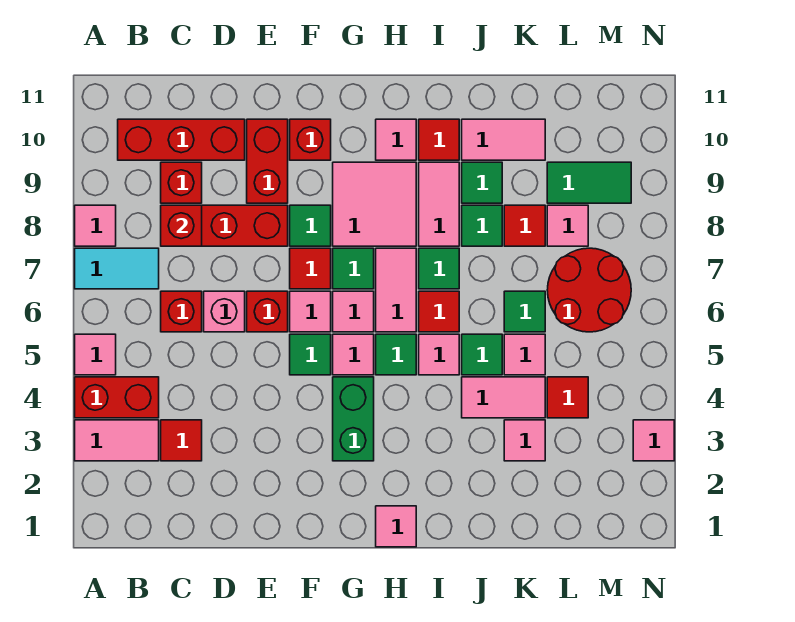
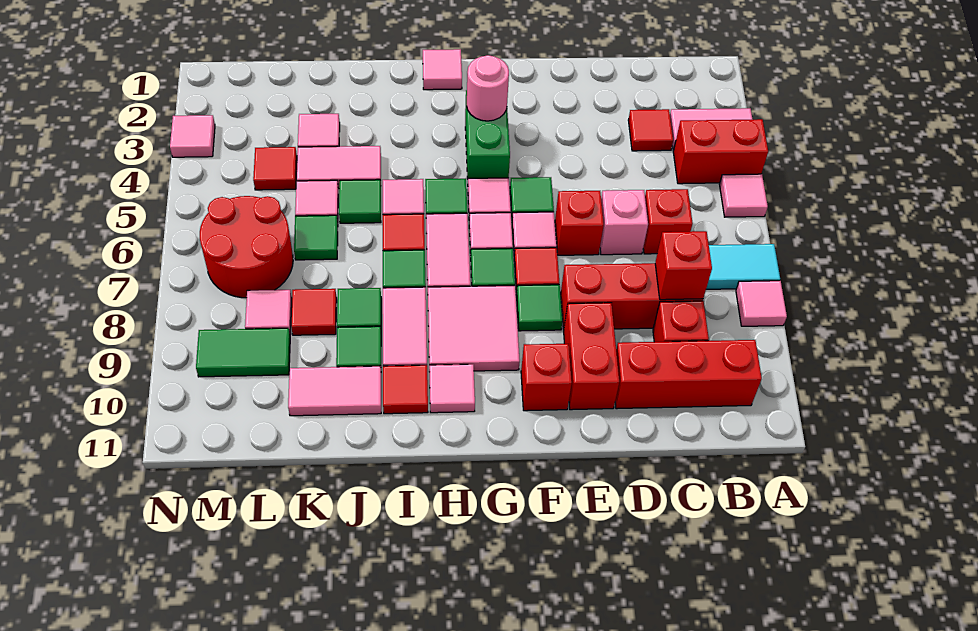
none -> pink 1x1 round brick [467,55,509,121]

